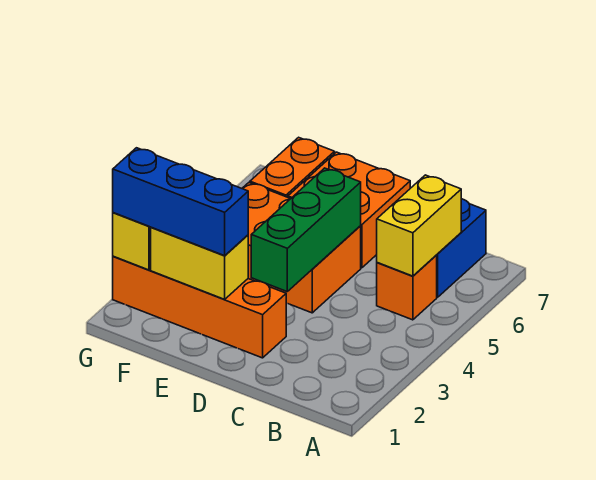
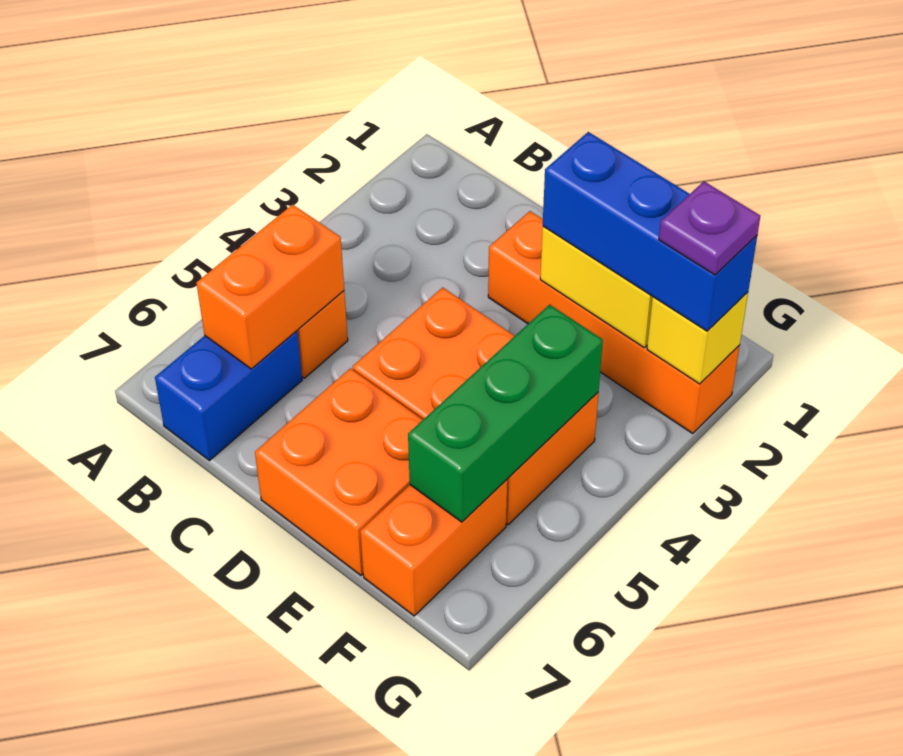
yellow 1x2 brick [377,175,461,276] -> orange 1x2 brick [197,205,344,369]
green 1x3 brick [251,168,361,291] -> green 1x3 brick moved to [408,305,603,522]
none -> purple 1x1 plate [659,182,760,275]

